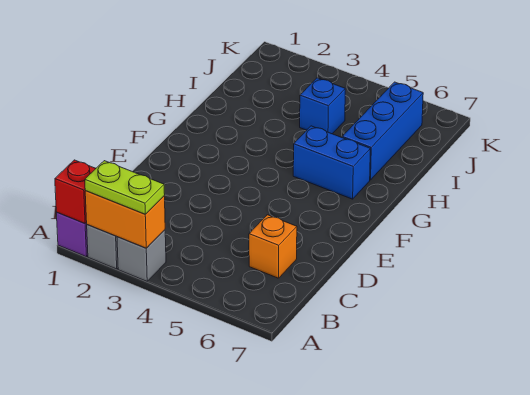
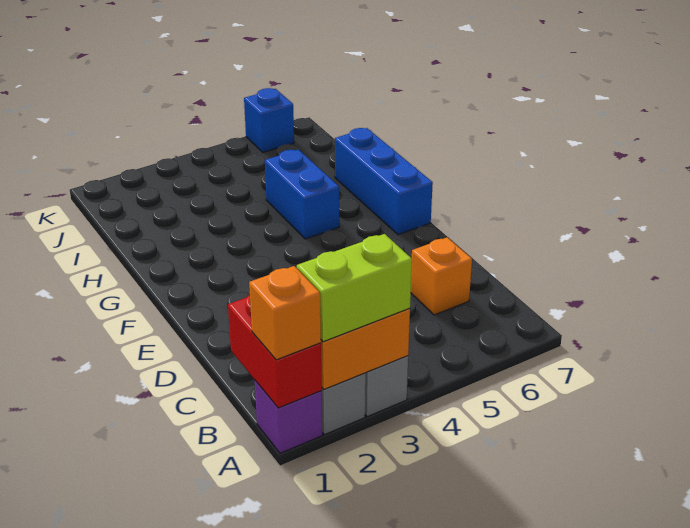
red 1x1 brick [55,160,96,223] -> red 1x2 brick [228,295,322,408]
none -> orange 1x1 brick [249,266,321,360]
lime 1x2 plate [85,161,165,214] -> lime 1x2 brick [297,234,412,342]
blue 1x2 brick [293,126,370,199] -> blue 1x2 brick turned to [265,149,339,239]
blue 1x3 brick [342,82,423,180] -> blue 1x3 brick moved to [335,128,433,235]
blue 1x1 brick [300,78,345,134] -> blue 1x1 brick moved to [244,88,294,152]

